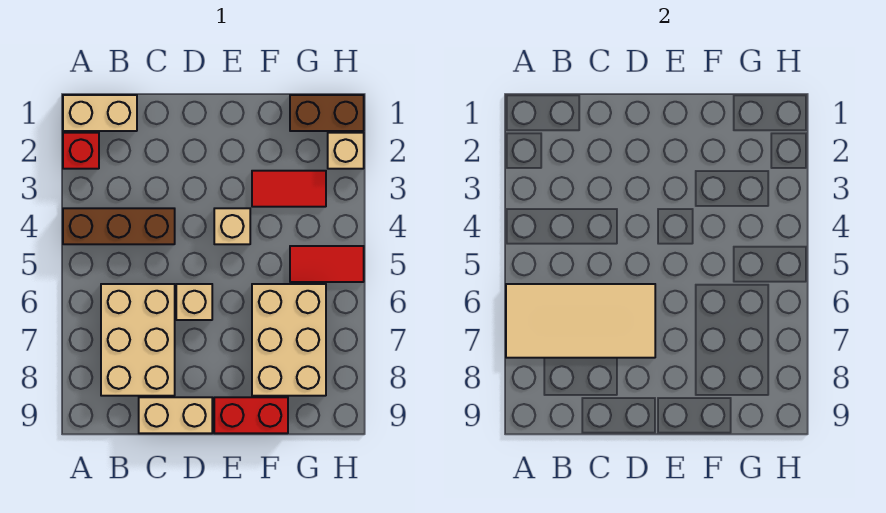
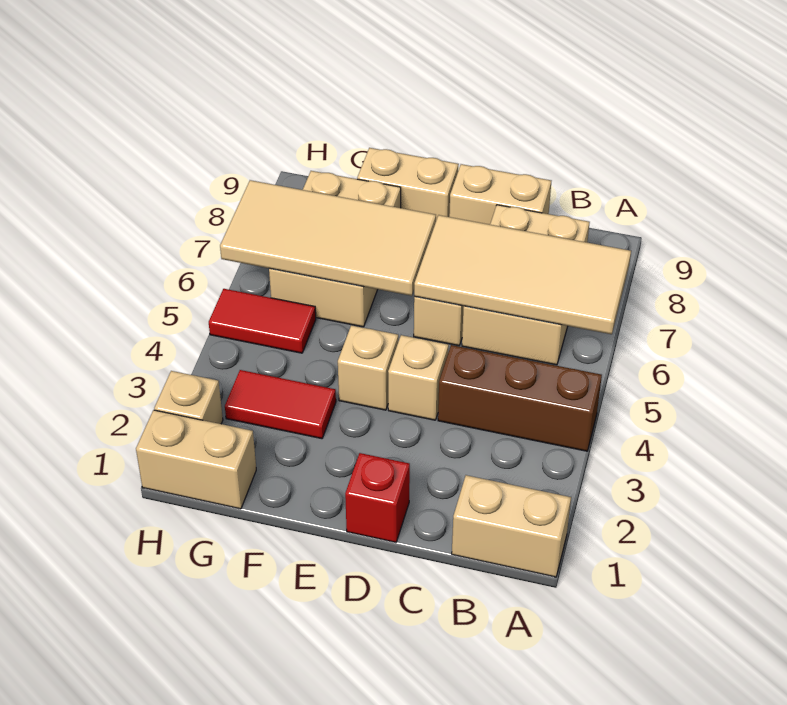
red 1x1 brick [63,133,99,169] -> red 1x1 brick moved to [345,453,410,542]
none -> tan 1x1 brick [388,335,449,420]
none -> tan 2x4 tile [220,180,436,296]
red 1x2 brick [214,397,288,433] -> tan 1x2 brick [357,148,459,220]
brown 1x2 brick [290,95,364,131] -> tan 1x2 brick [136,410,256,509]

